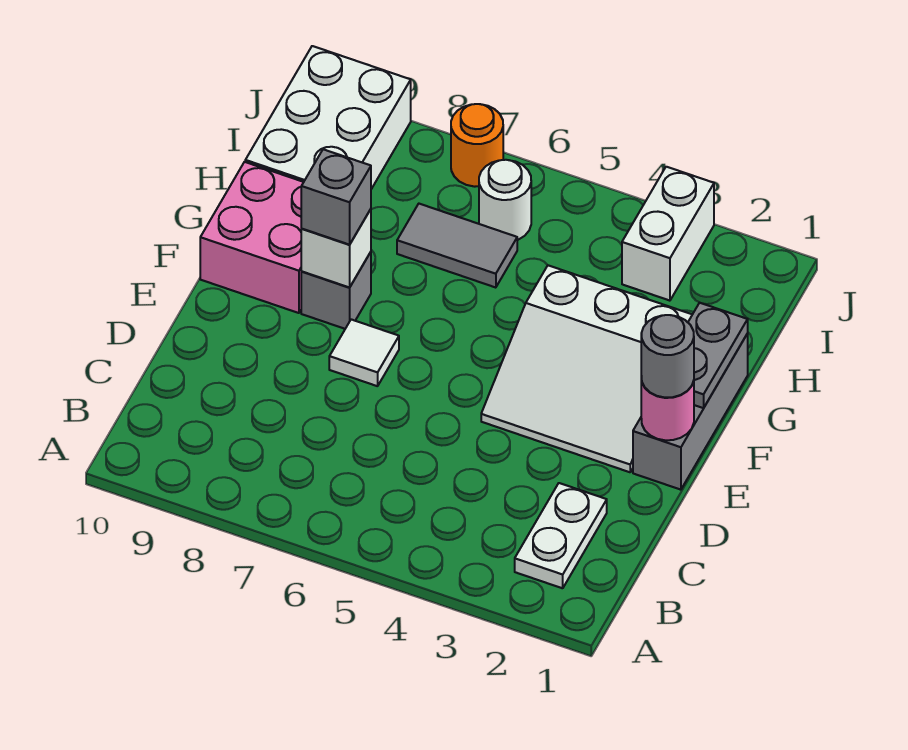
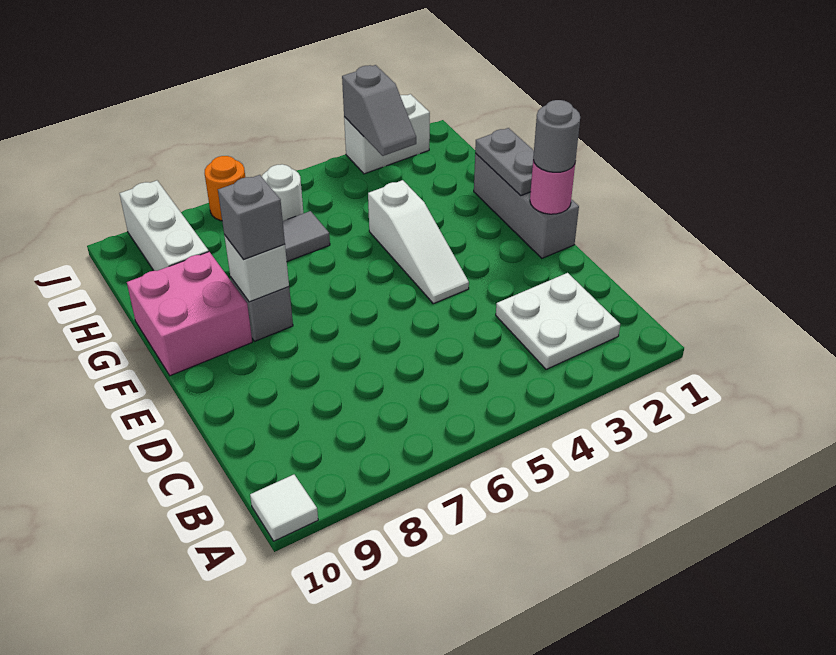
white 1x2 plate [515,483,607,588] -> white 2x2 plate [496,273,620,369]
white 3x3 slope [481,265,692,472] -> white 1x3 slope [368,180,469,304]
white 1x1 tile [329,319,399,386] -> white 1x1 tile moved to [250,475,318,541]
white 2x3 brick [245,46,411,189] -> white 1x3 brick [119,180,209,271]
white 1x2 brick [622,167,714,301] -> white 1x2 brick turned to [344,94,430,174]
none -> grey 1x2 slope [342,65,416,156]

